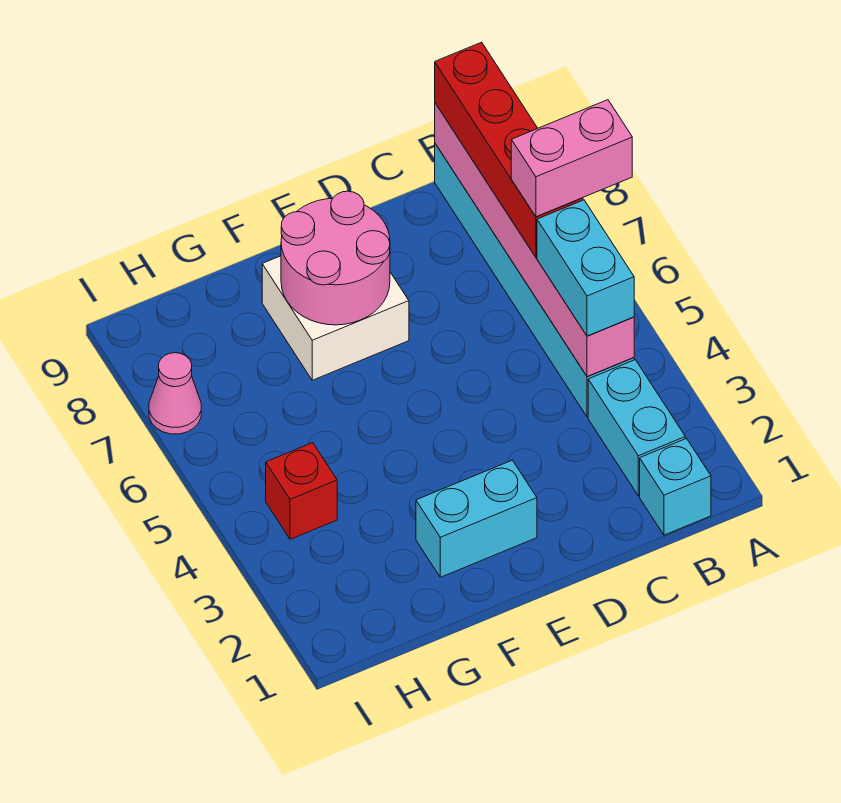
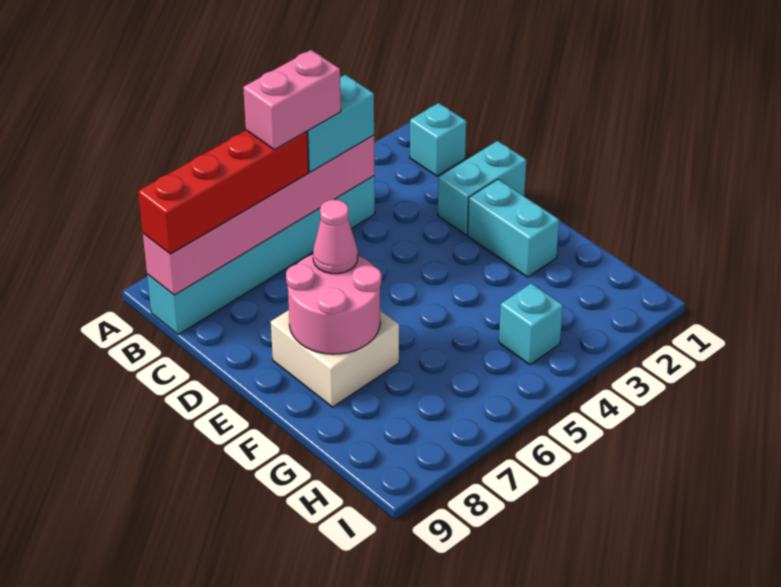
pink 1x2 brick [511,100,632,217] -> pink 1x2 brick turned to [243,50,341,150]
cyan 1x2 brick [588,360,685,496] -> cyan 1x2 brick moved to [438,141,526,235]
red 1x1 brick [266,443,337,539] -> cyan 1x1 brick [499,283,563,365]
pink 1x1 cone [149,353,201,434] -> pink 1x1 cone moved to [313,200,358,274]

